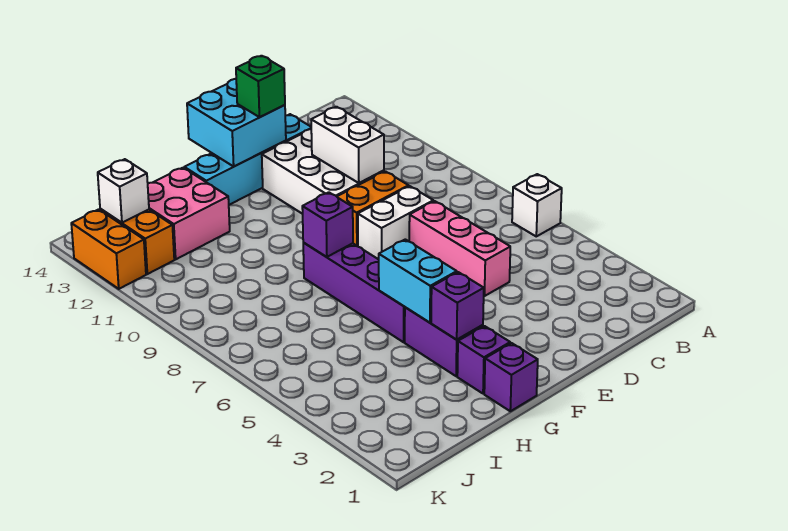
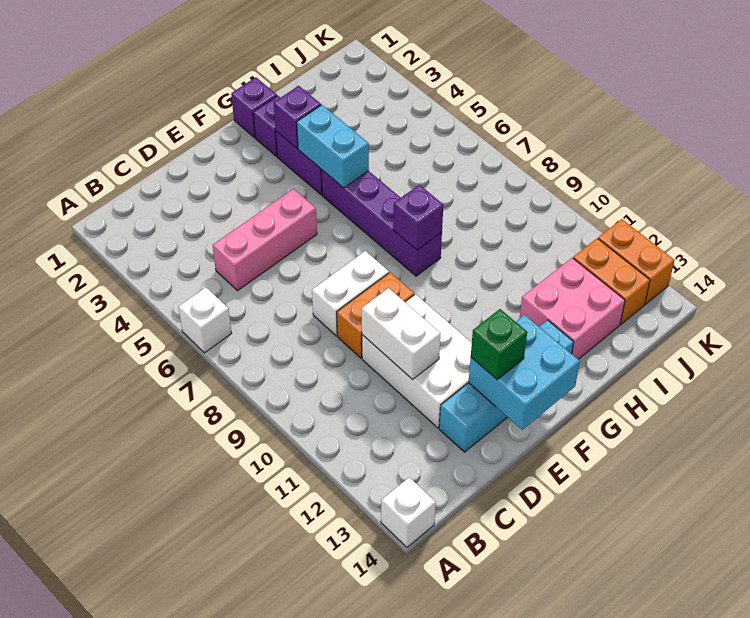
pink 1x3 brick [409,201,510,296] -> pink 1x3 brick turned to [213,189,317,291]
white 1x1 brick [98,159,149,223] -> white 1x1 brick moved to [381,477,436,547]

